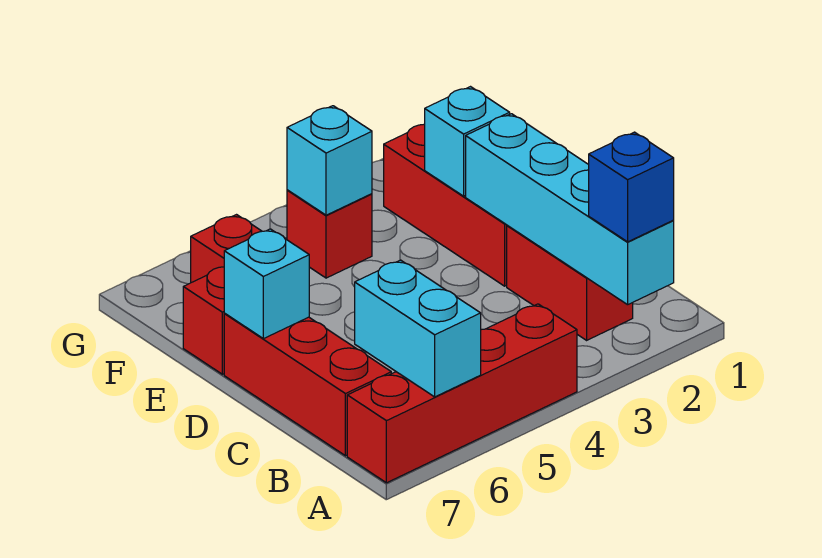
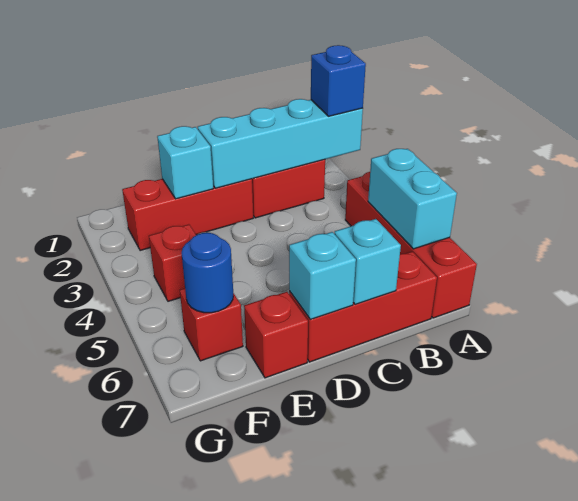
cyan 1x2 brick [355,260,481,397] -> cyan 1x2 brick turned to [368,149,457,249]
cyan 1x1 brick [287,106,372,215] -> cyan 1x1 brick moved to [334,219,401,304]
none -> blue 1x1 round brick [182,233,233,313]

